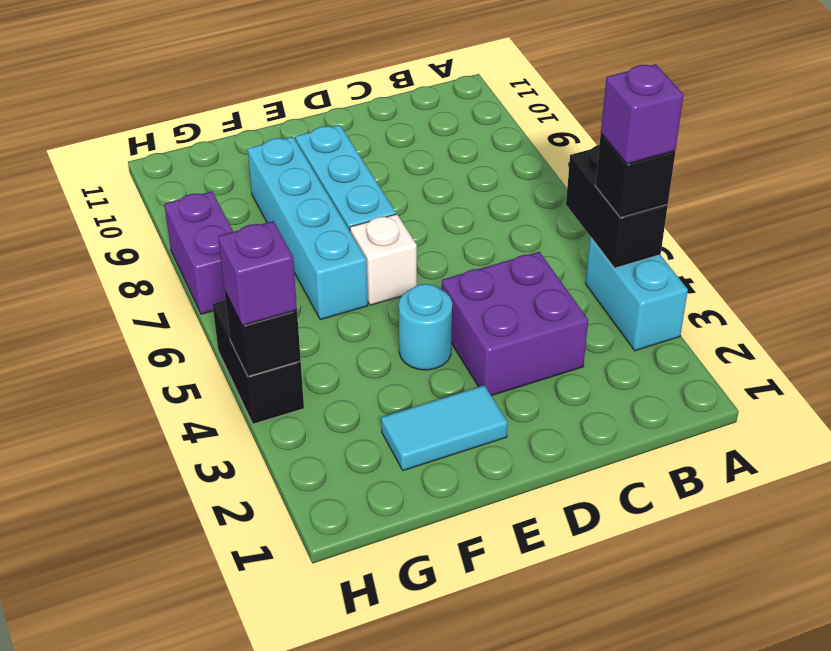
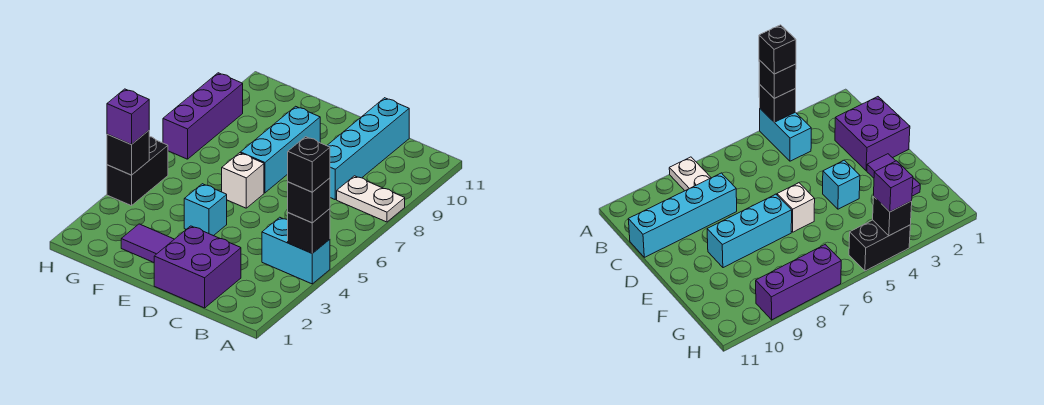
cyan 1x2 brick [586,237,688,351] -> cyan 1x2 brick turned to [262,217,330,284]
black 1x2 brick [566,145,668,268] -> black 1x1 brick [288,209,330,253]
purple 1x1 brick [601,64,683,164] -> black 1x1 brick [288,137,330,192]
none -> white 1x2 plate [337,176,405,222]
purple 2x2 brick [442,252,588,396] -> purple 2x2 brick moved to [154,226,241,308]
cyan 1x2 tile [381,385,508,471] -> purple 1x2 tile [121,224,174,262]
cyan 1x1 round brick [399,284,452,370] -> cyan 1x1 brick [184,184,227,236]
cyan 1x4 brick [248,137,368,320] -> cyan 1x4 brick moved to [327,98,409,199]
purple 1x2 brick [164,191,233,314] -> purple 1x3 brick [163,73,243,159]

